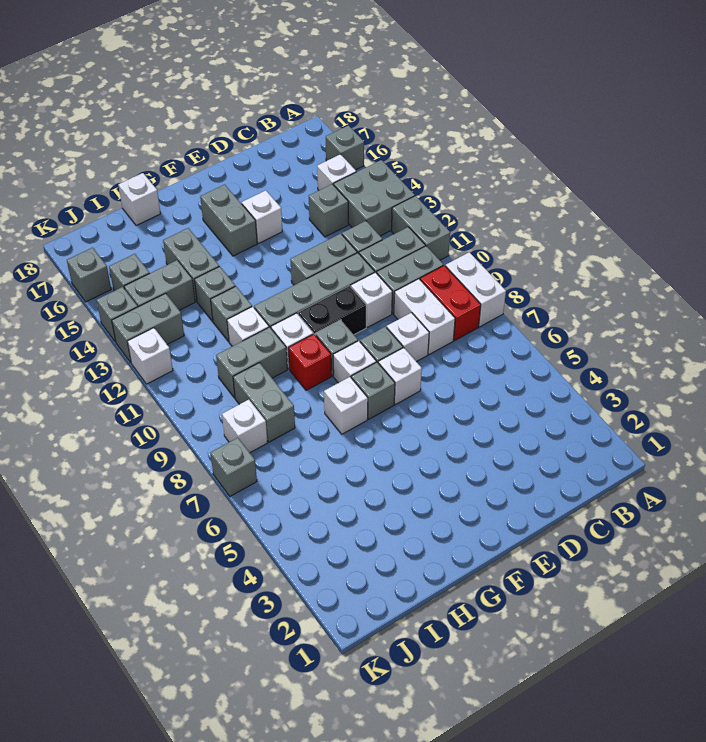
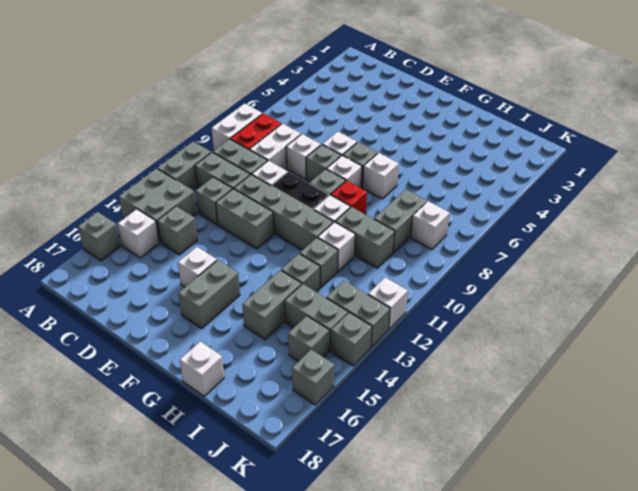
grey 1x1 brick [210,438,257,496] -> none

